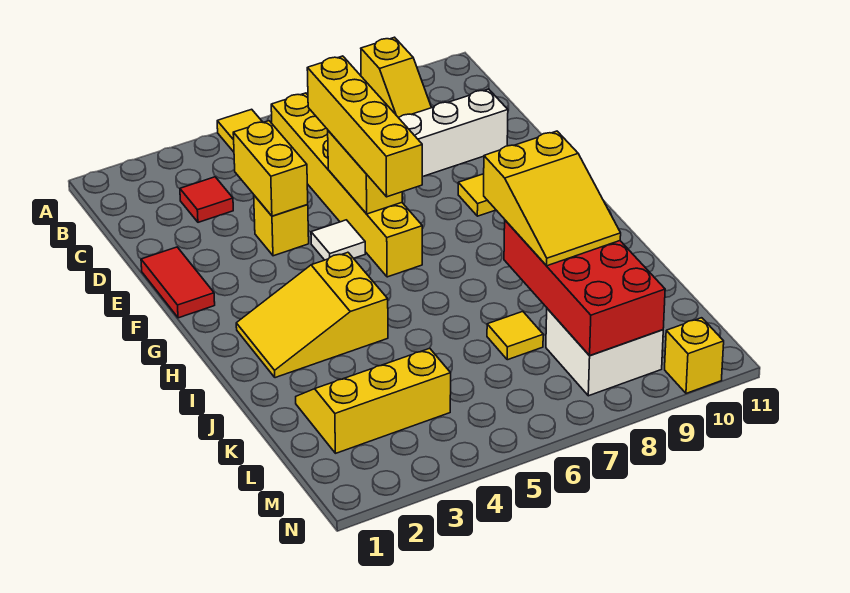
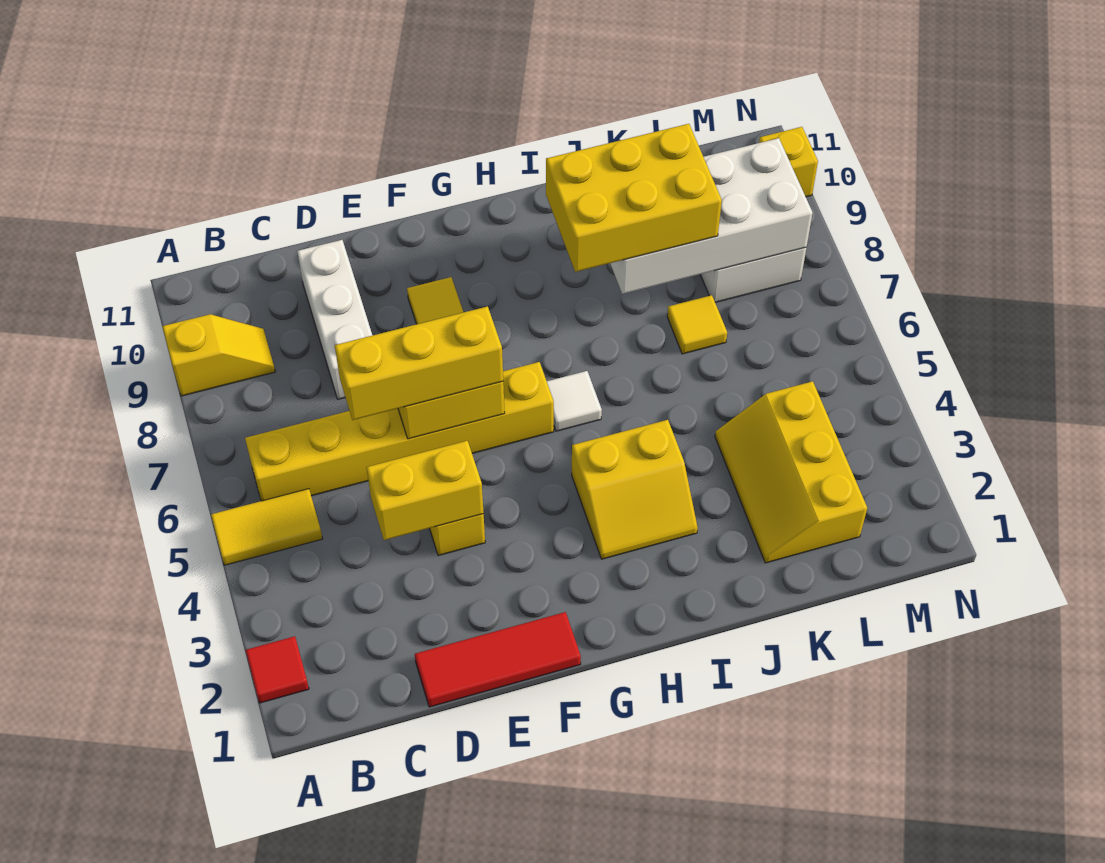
red 1x1 tile [180,177,233,222] -> red 1x1 tile moved to [246,636,309,703]
yellow 1x4 brick [307,56,422,197] -> yellow 1x3 brick [335,306,503,420]
red 1x2 tile [141,247,215,318] -> red 1x3 tile [415,612,581,707]
white 1x1 tile [311,220,365,260] -> white 1x1 tile moved to [547,371,602,431]
yellow 2x3 slope [236,252,388,378] -> yellow 2x2 slope [572,420,698,559]
yellow 2x3 slope [484,131,621,266] -> yellow 2x3 brick [546,124,722,272]
red 2x4 brick [504,220,665,356] -> white 2x4 brick [610,138,813,294]

